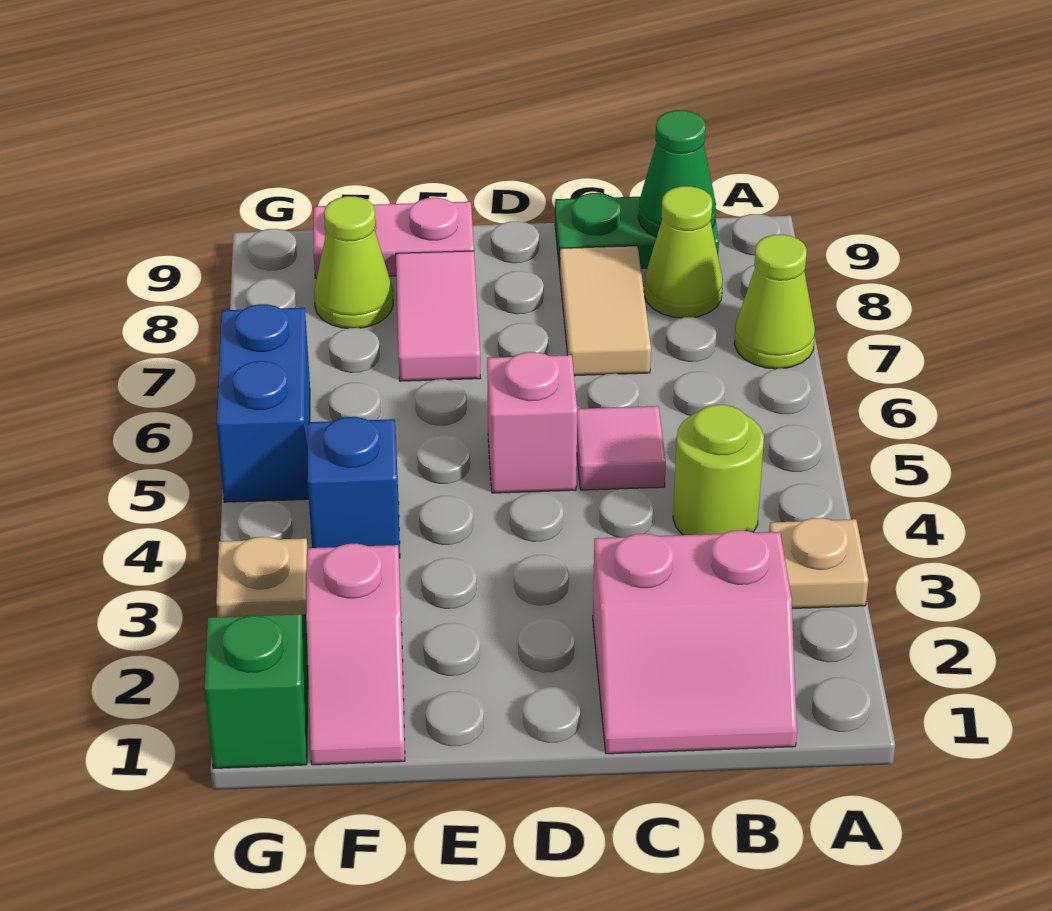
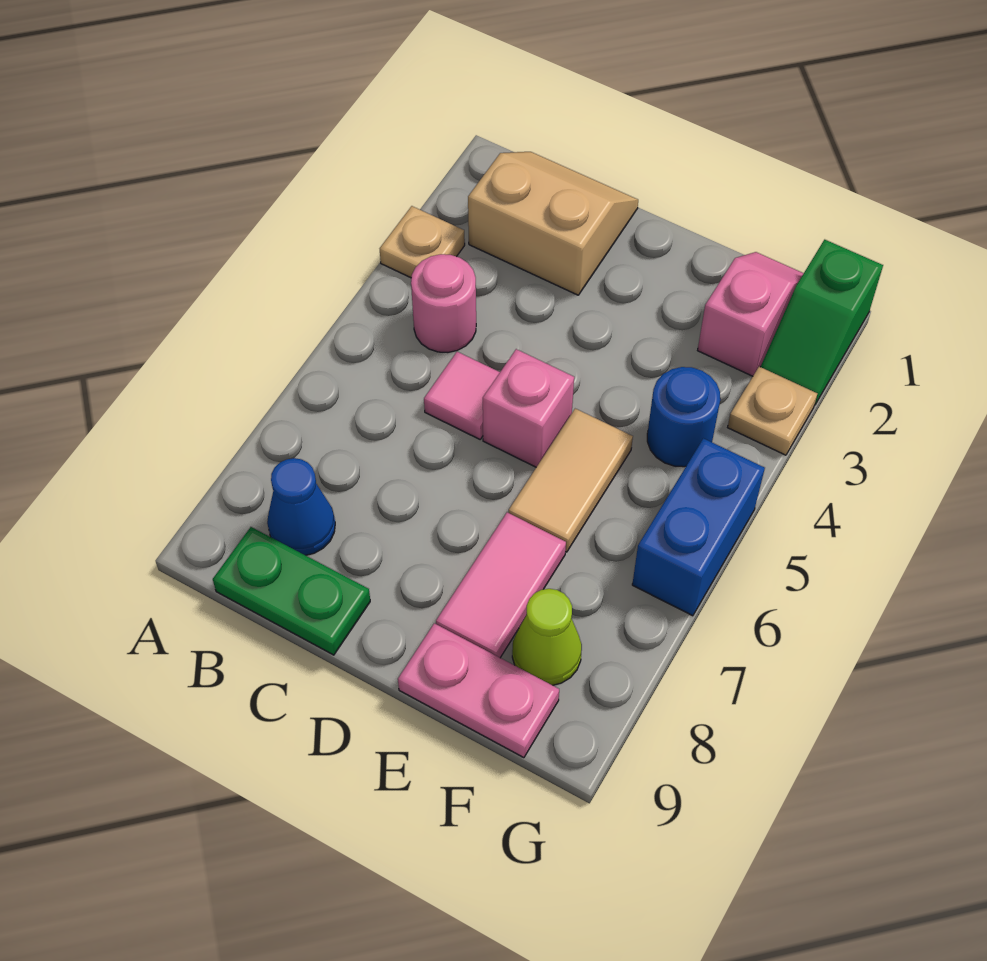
lime 1x1 cone [734,235,815,369] -> none
pink 2x2 slope [593,530,797,754] -> tan 2x2 slope [468,152,638,295]
lime 1x1 round brick [673,405,764,535] -> pink 1x1 round brick [411,254,476,353]
lime 1x1 cone [644,186,723,318] -> blue 1x1 cone [267,458,335,555]
green 1x1 cone [638,110,716,237] -> none
tan 1x2 tile [560,246,651,376] -> tan 1x2 tile moved to [509,409,633,552]
blue 1x1 brick [308,417,400,558] -> blue 1x1 round brick [647,367,720,467]

